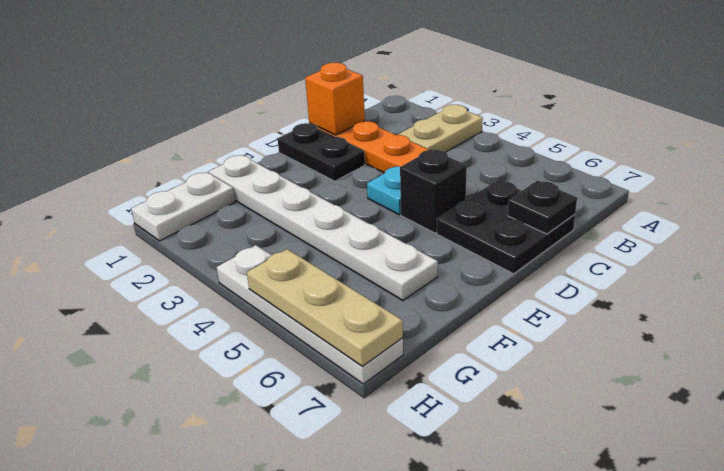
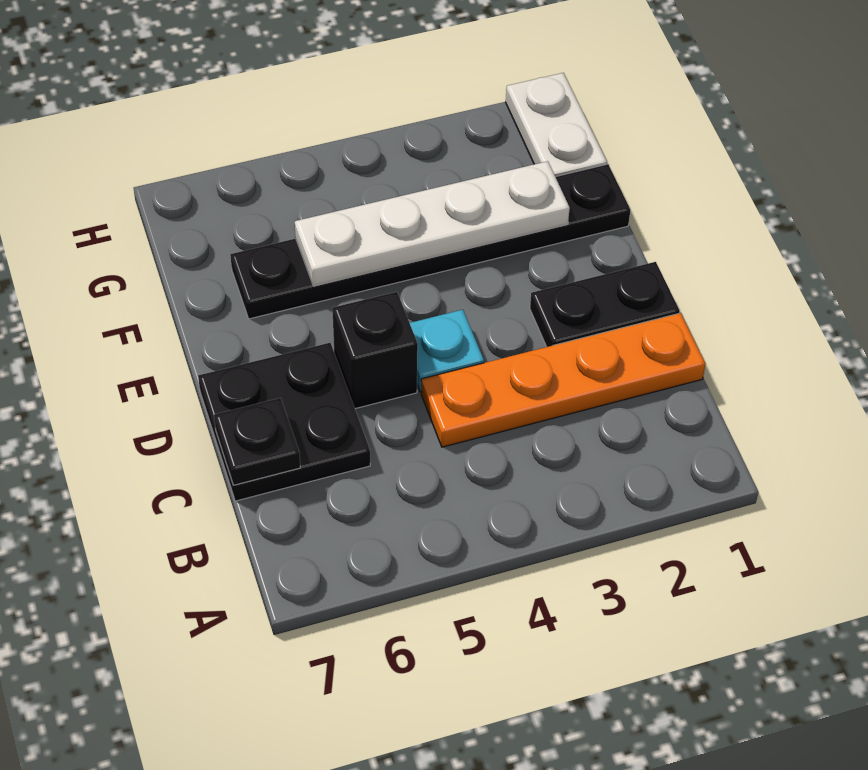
tan 1x2 plate [398,105,483,153] -> none
orange 1x1 brick [305,63,365,135] -> none
white 1x6 plate [209,155,438,300] -> black 1x6 plate [230,164,630,319]
white 1x4 plate [217,245,403,384] -> white 1x4 plate moved to [295,161,570,286]
tan 1x3 plate [247,249,403,366] -> none

